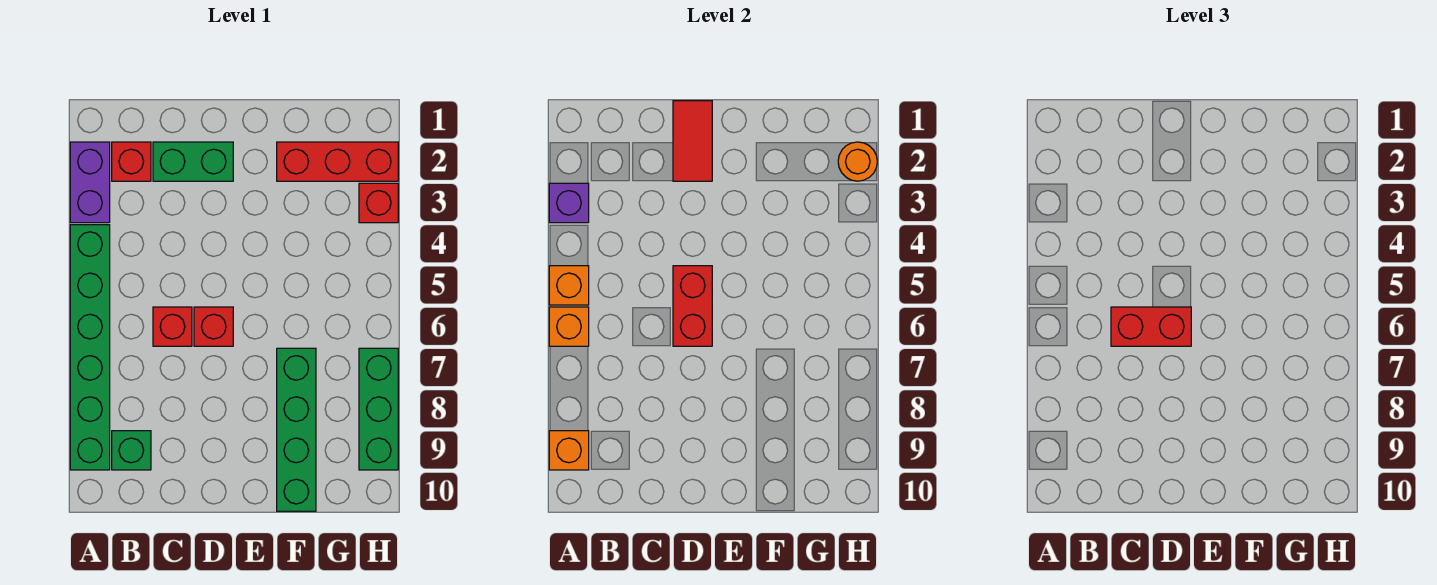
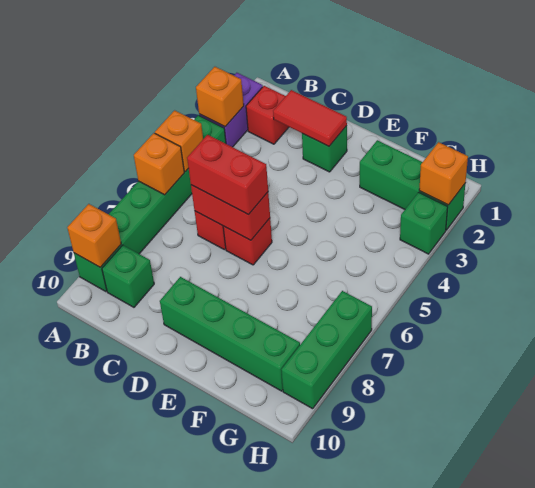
purple 1x1 brick [549,183,589,223] -> orange 1x1 brick [196,67,244,127]
green 1x2 brick [153,142,233,181] -> green 1x1 brick [302,126,347,172]
red 1x2 tile [673,101,712,181] -> red 1x2 tile turned to [273,90,347,146]
red 1x2 brick [673,266,712,346] -> red 1x2 brick turned to [191,185,270,240]
red 1x3 brick [277,142,398,181] -> green 1x3 brick [360,140,465,230]
green 1x4 brick [277,348,316,511] -> green 1x4 brick turned to [160,277,300,391]
orange 1x1 round brick [838,142,877,181] -> orange 1x1 brick [419,142,468,205]
red 1x1 brick [359,183,398,223] -> green 1x1 brick [400,192,448,254]

